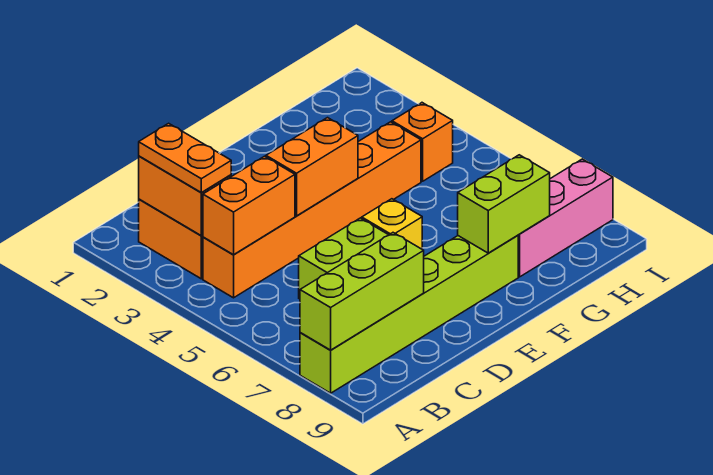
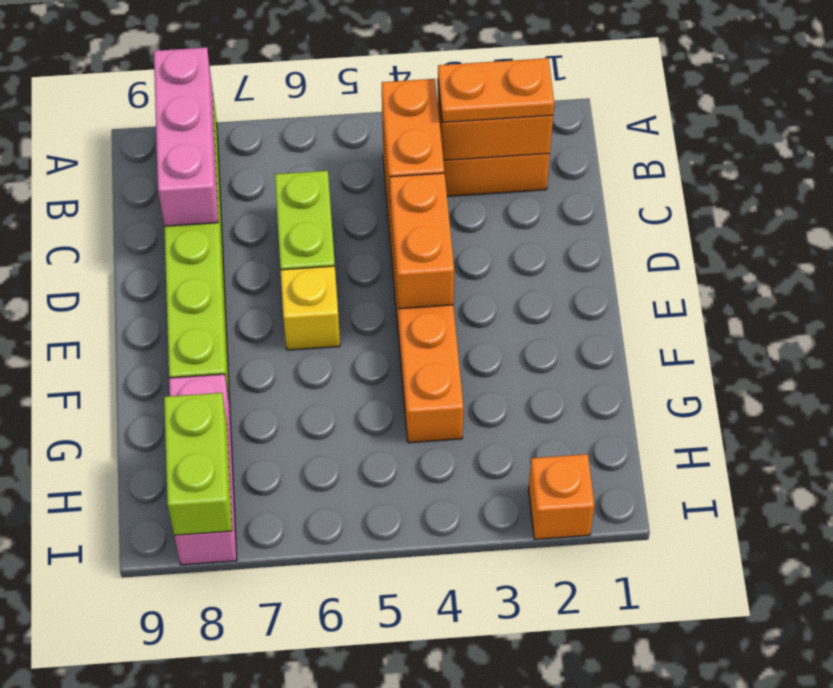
lime 1x3 brick [300,233,424,350] -> pink 1x3 brick [154,47,218,226]
lime 1x2 brick [458,155,550,253] -> lime 1x2 brick moved to [164,393,232,536]
orange 1x1 brick [392,103,453,181] -> orange 1x1 brick moved to [529,454,594,539]

